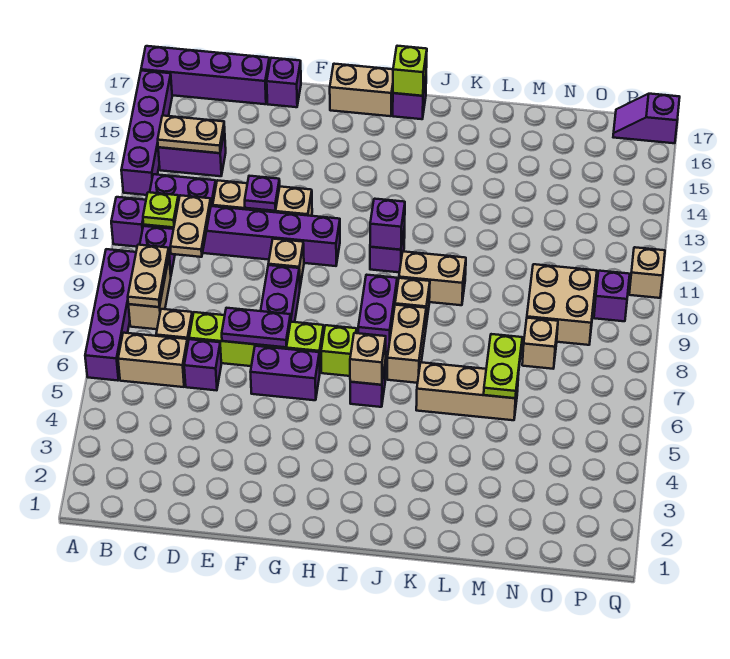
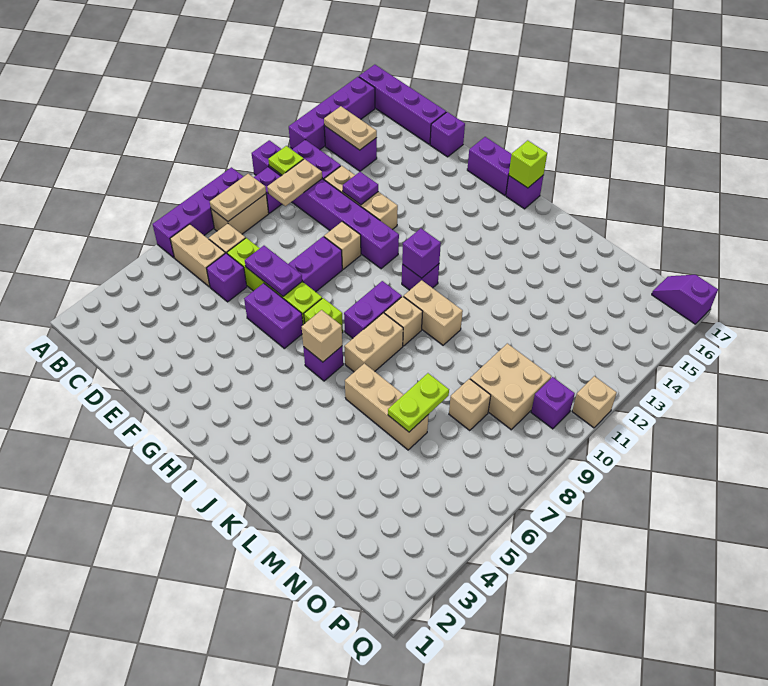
tan 1x2 brick [330,64,393,116] -> purple 1x2 brick [467,137,511,196]

